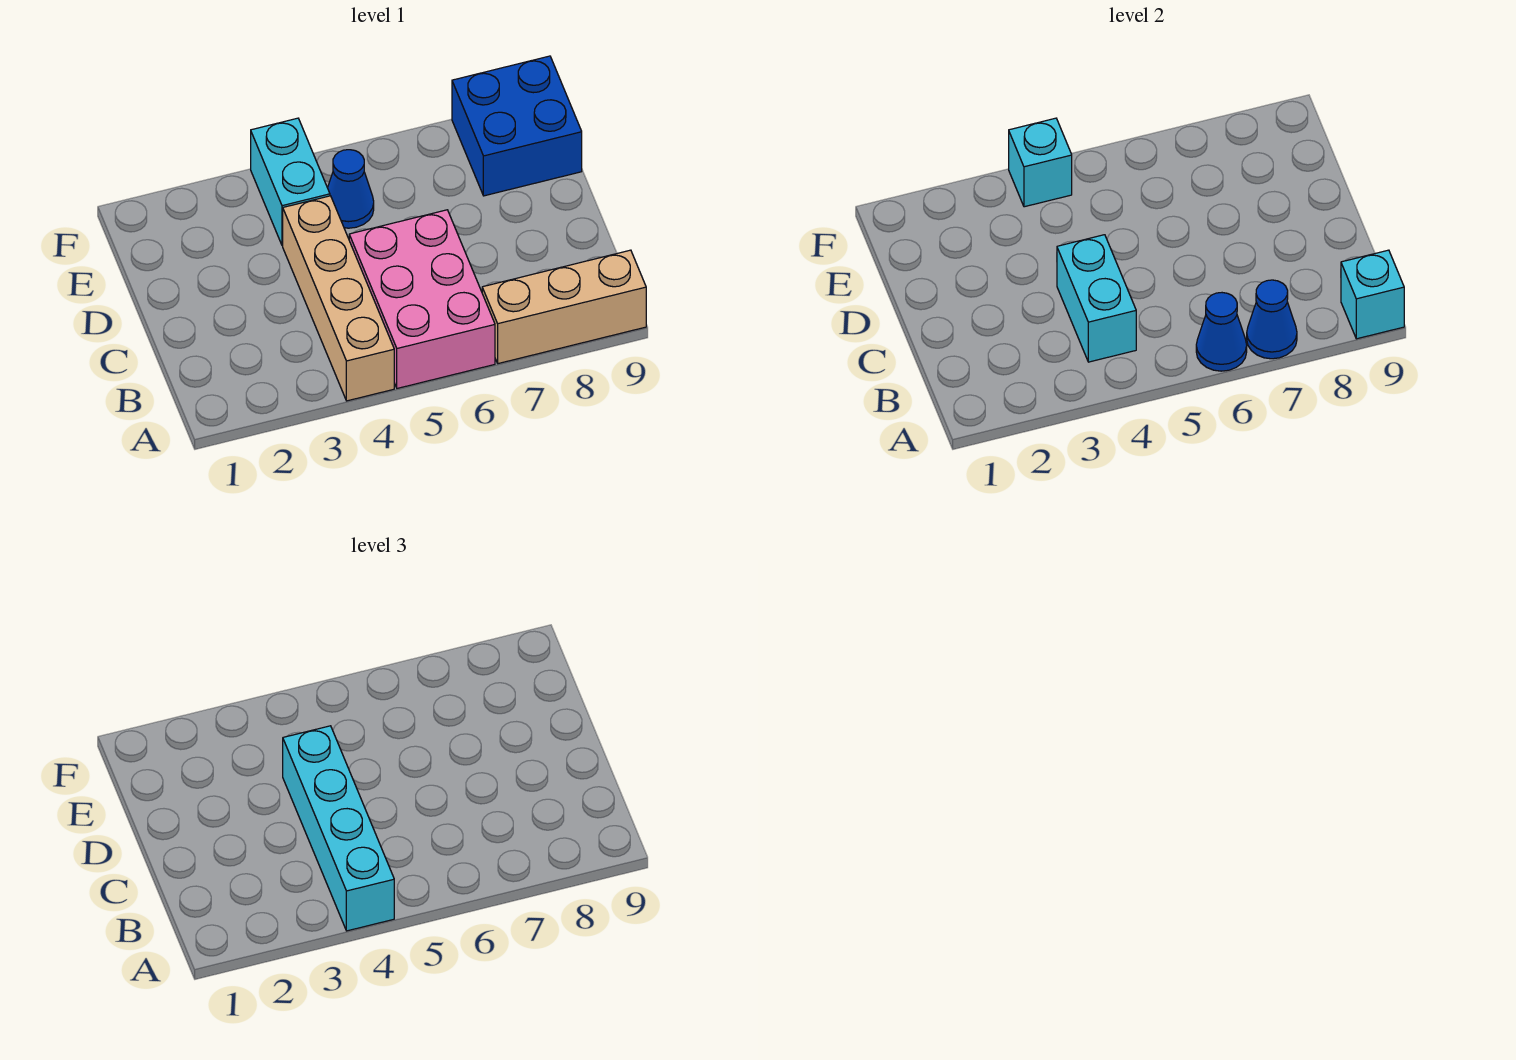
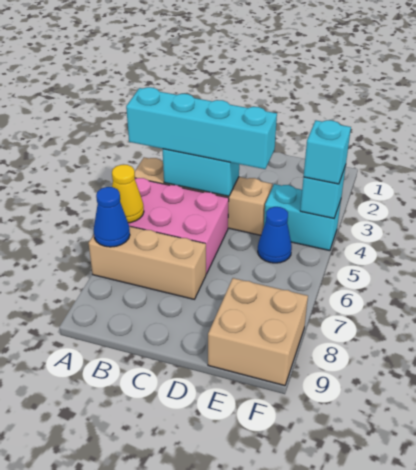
blue 1x1 cone [1196,293,1247,371] -> yellow 1x1 cone [112,165,144,223]
tan 1x3 brick [482,250,646,364] -> tan 1x3 brick turned to [89,226,206,299]
cyan 1x1 brick [1341,250,1404,339] -> cyan 1x1 brick moved to [304,120,351,184]
blue 2x2 brick [452,56,582,196] -> tan 2x2 brick [208,278,308,386]

